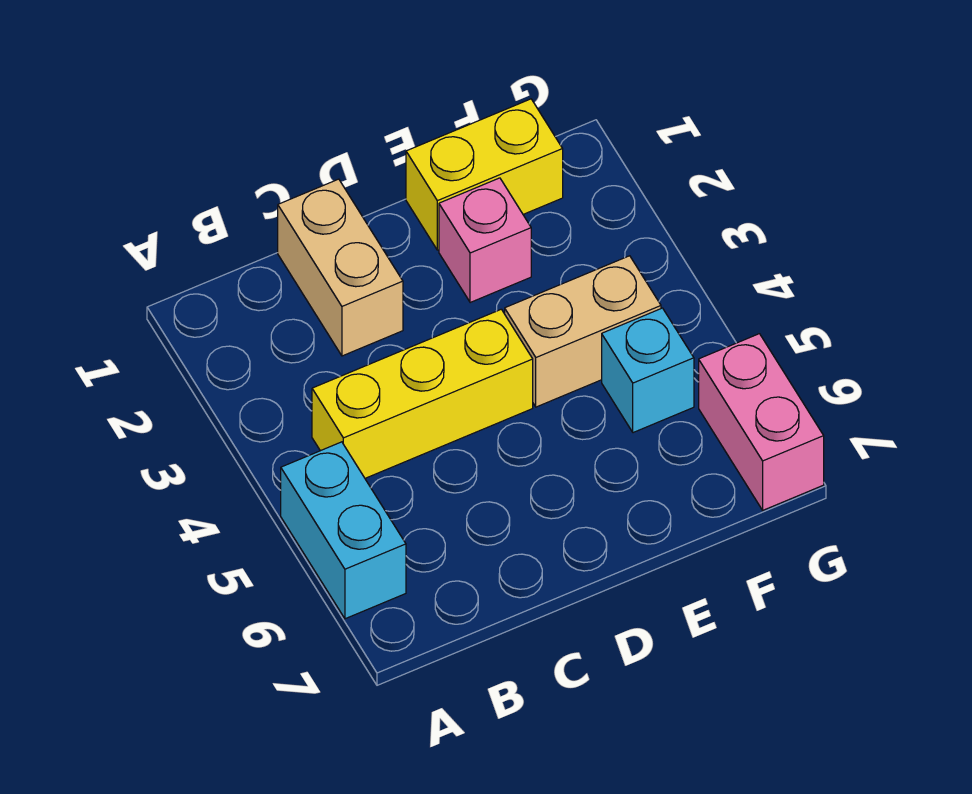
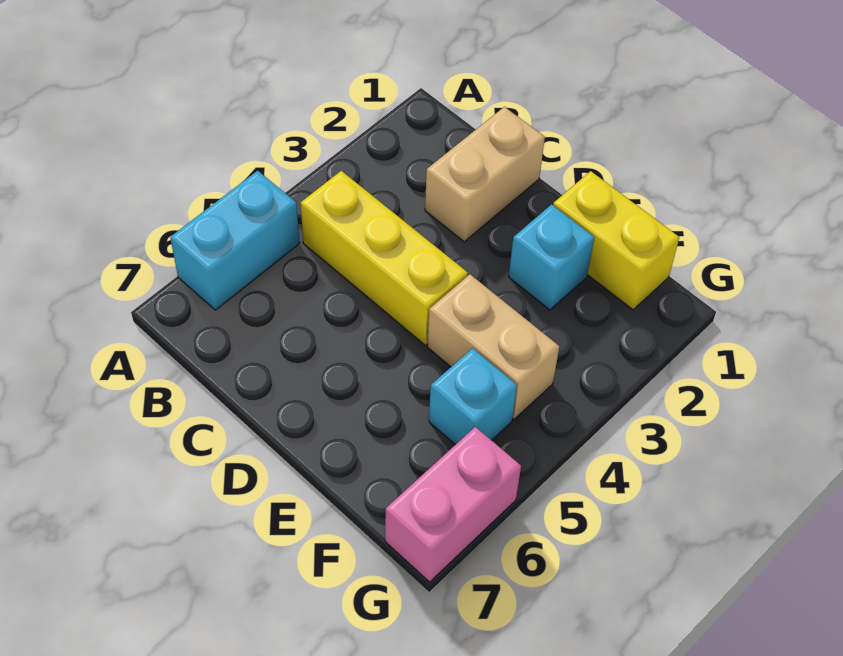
pink 1x1 brick [439,178,531,303] -> cyan 1x1 brick [509,204,594,310]

